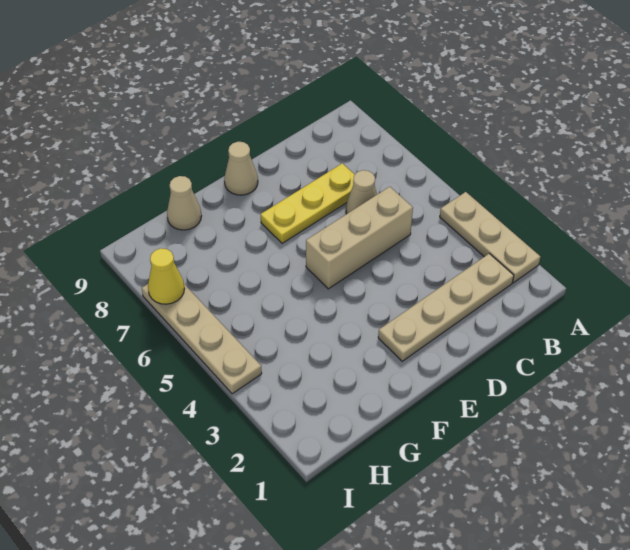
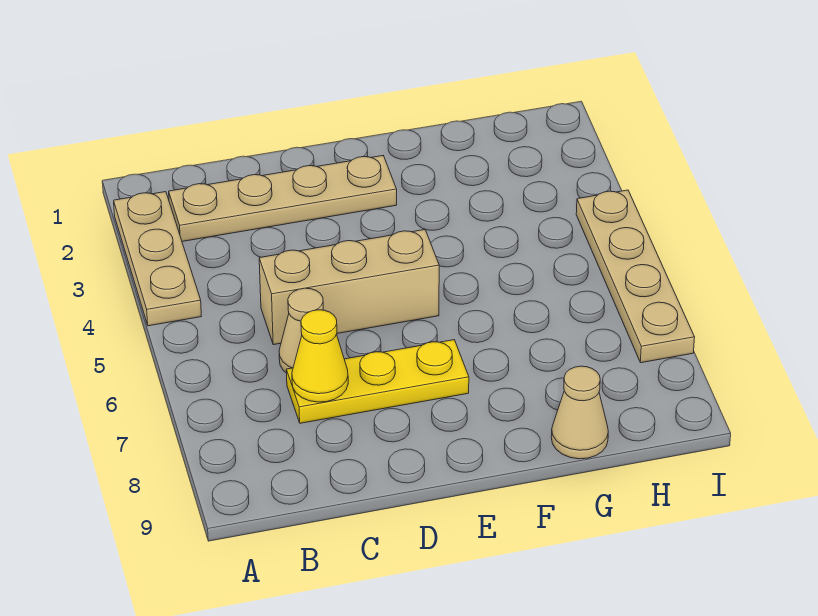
tan 1x1 cone [224,142,258,195] -> none
yellow 1x1 cone [148,248,184,304] -> yellow 1x1 cone moved to [292,310,348,402]

